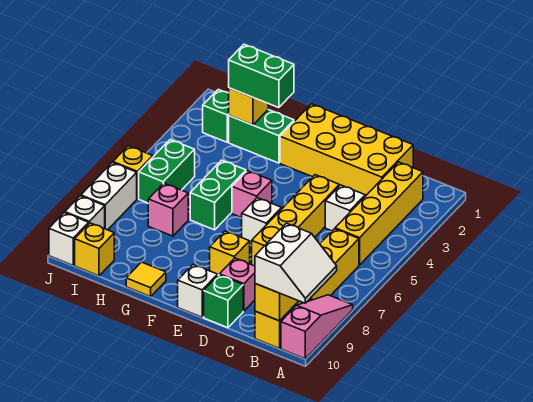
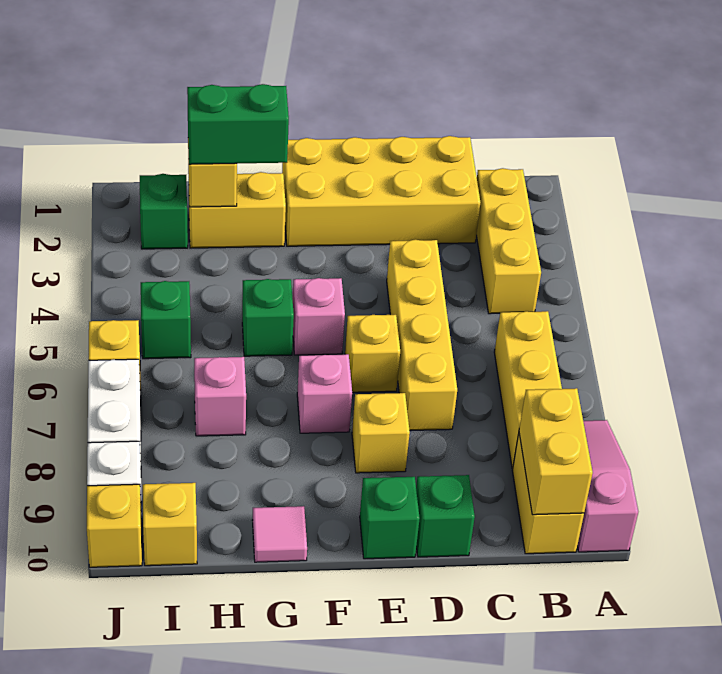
white 2x2 slope [255,223,337,303] -> none
yellow 1x4 brick [335,162,423,265] -> yellow 1x3 brick [476,168,541,314]
white 1x1 brick [325,185,365,231] -> none
pink 1x1 brick [220,258,255,311] -> pink 1x1 brick moved to [297,354,352,433]
white 1x1 brick [242,198,282,245] -> yellow 1x1 brick [345,315,400,392]
white 1x1 brick [178,265,218,317] -> green 1x1 brick [360,477,420,559]
green 1x2 brick [229,110,294,163] -> yellow 1x2 brick [189,172,286,248]
green 1x2 brick [190,160,246,230] -> green 1x1 brick [242,279,294,356]
yellow 1x1 tile [126,262,166,297] -> pink 1x1 tile [252,506,307,562]
green 1x2 brick [139,140,195,203] -> green 1x1 brick [141,281,191,359]
white 1x1 brick [49,213,89,265] -> yellow 1x1 brick [87,484,142,567]

